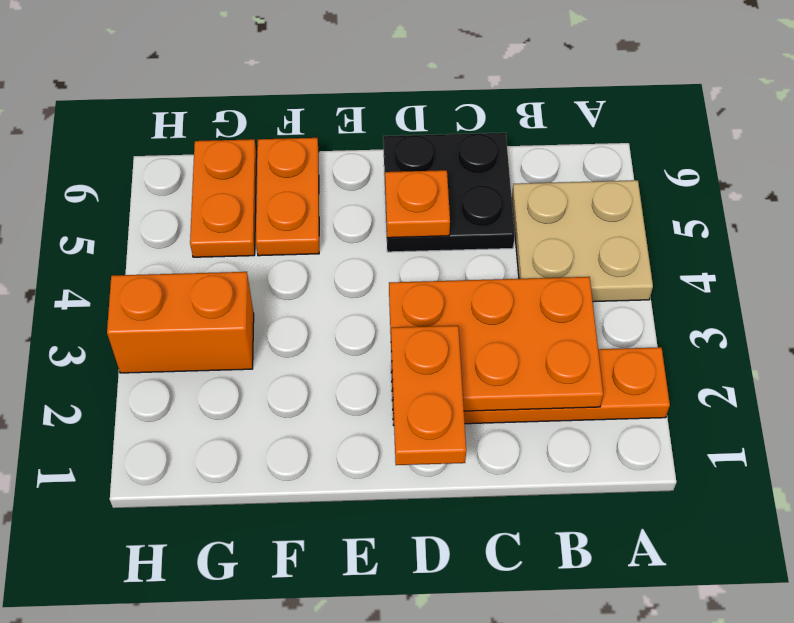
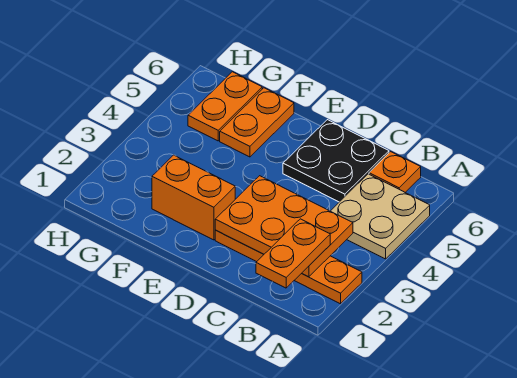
orange 1x2 plate [391,326,466,465] -> orange 1x2 plate moved to [256,219,330,288]
orange 1x1 plate [385,170,450,238] -> orange 1x1 plate moved to [369,152,421,192]
orange 1x2 brick [107,272,254,373] -> orange 1x2 brick moved to [152,155,235,240]

